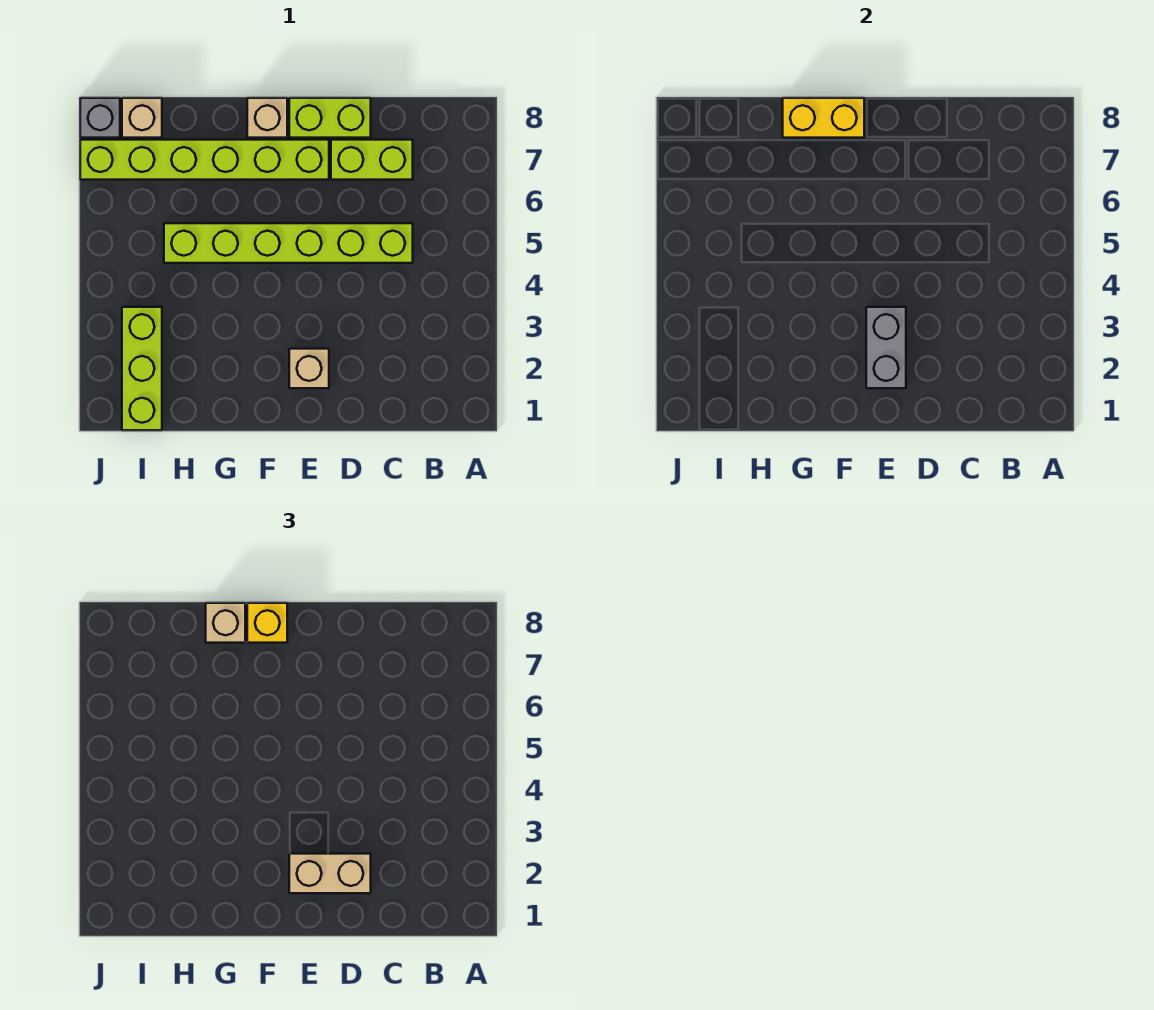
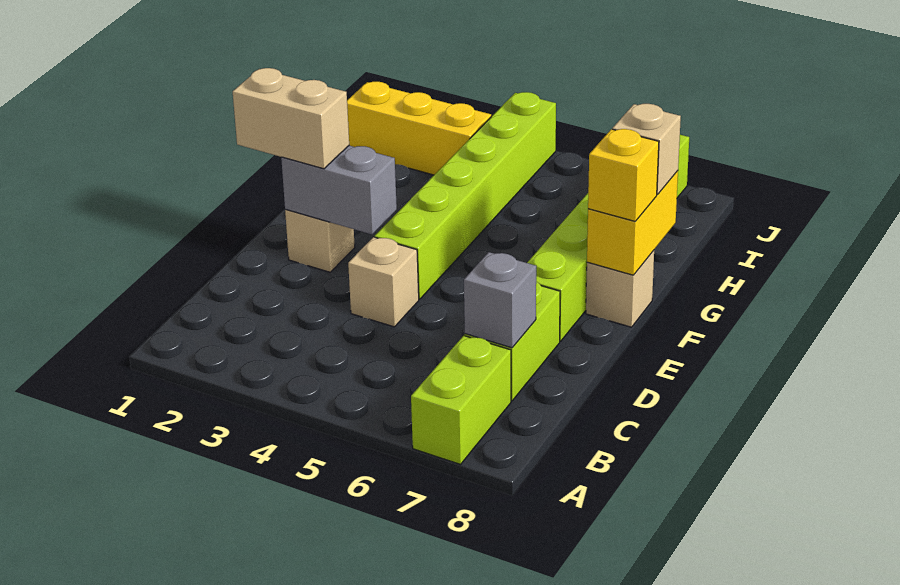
lime 1x6 brick [164,223,413,263] -> lime 1x6 brick moved to [375,92,556,299]
tan 1x2 brick [289,854,371,893] -> tan 1x2 brick turned to [233,68,349,169]
lime 1x2 brick [289,98,371,138] -> lime 1x2 brick moved to [411,336,511,464]
lime 1x3 brick [122,307,162,430] -> yellow 1x3 brick [347,82,491,175]
tan 1x1 brick [122,98,162,138] -> tan 1x1 brick moved to [348,237,419,327]
grey 1x1 brick [80,98,120,138] -> grey 1x1 brick moved to [464,252,536,348]

